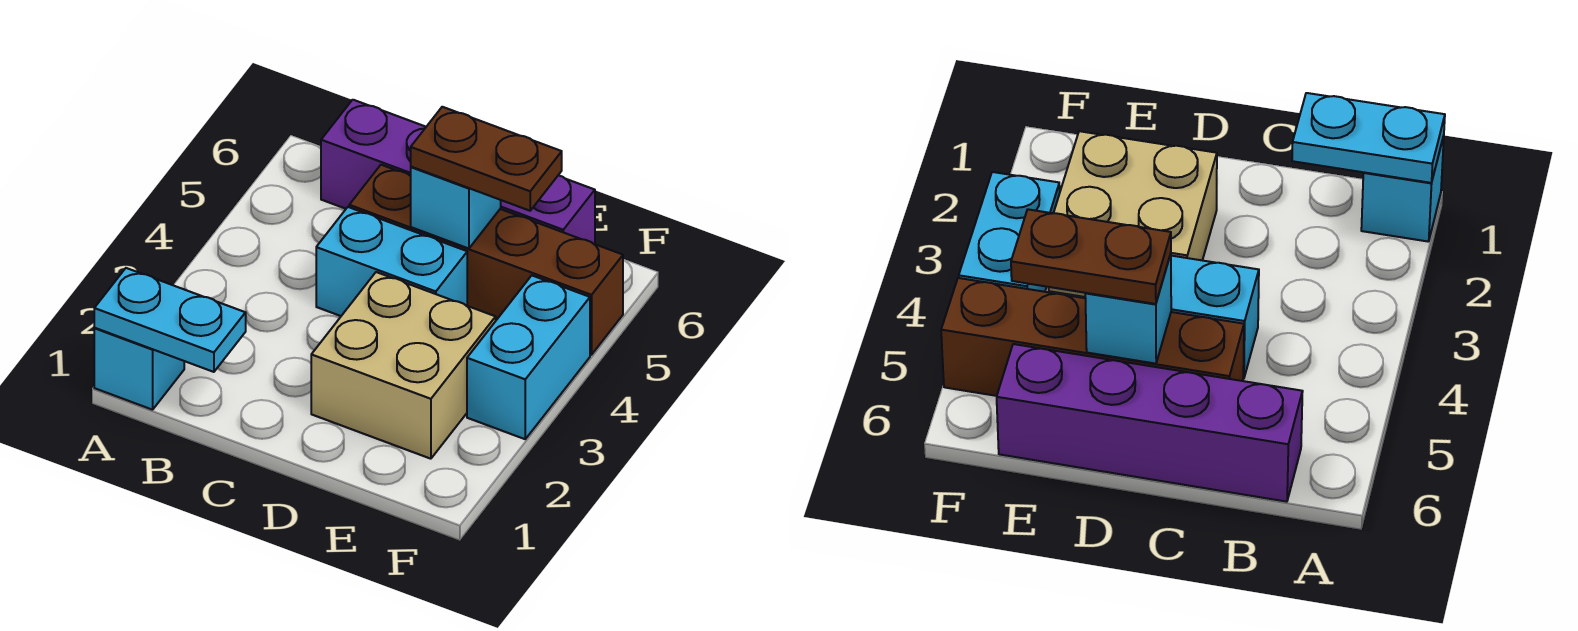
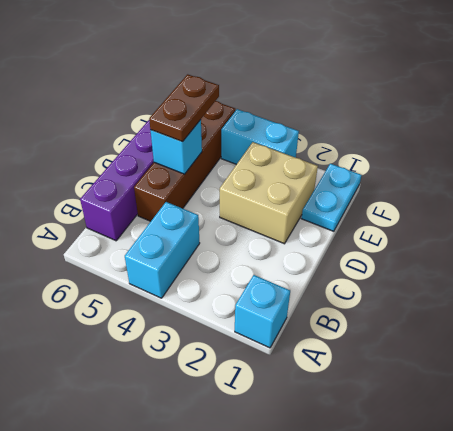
cyan 1x2 plate [94,268,246,372] -> cyan 1x2 plate moved to [301,164,362,231]
cyan 1x2 brick [316,207,467,316] -> cyan 1x2 brick moved to [125,202,200,298]

